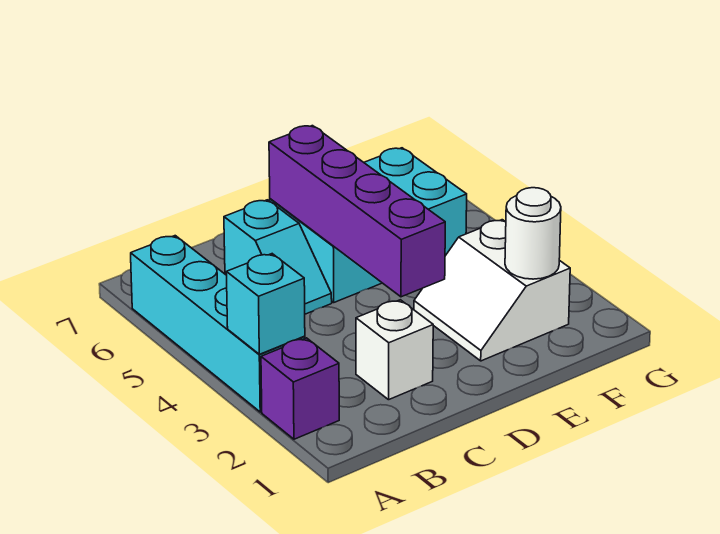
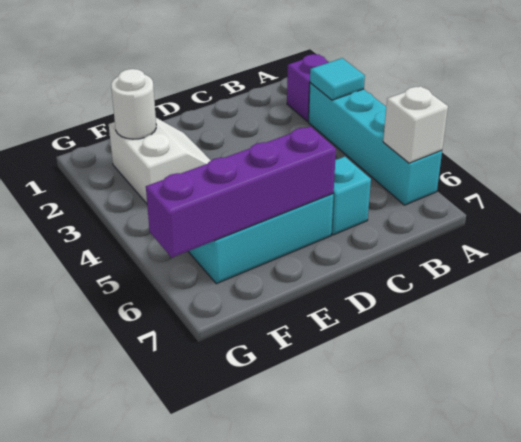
cyan 1x1 brick [226,254,305,354] -> cyan 1x1 tile [310,58,365,100]
white 1x1 brick [356,300,433,400] -> white 1x1 brick moved to [383,86,448,163]
purple 1x4 brick [269,126,445,297] -> purple 1x4 brick turned to [146,126,336,257]

